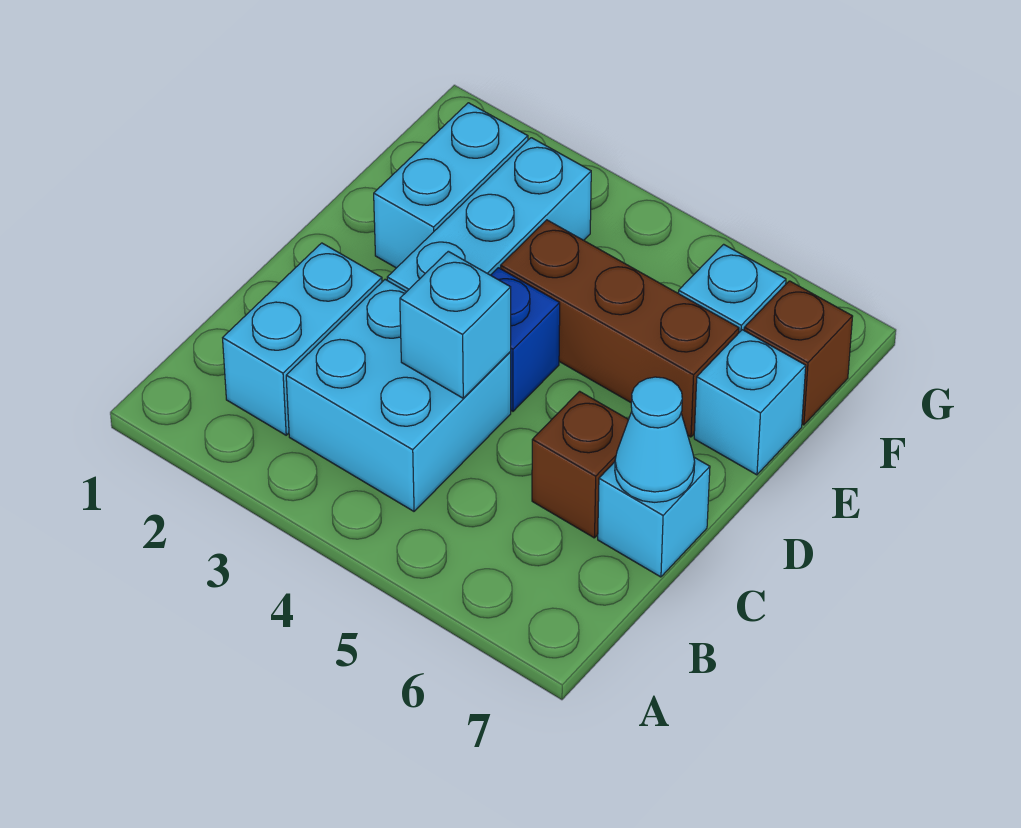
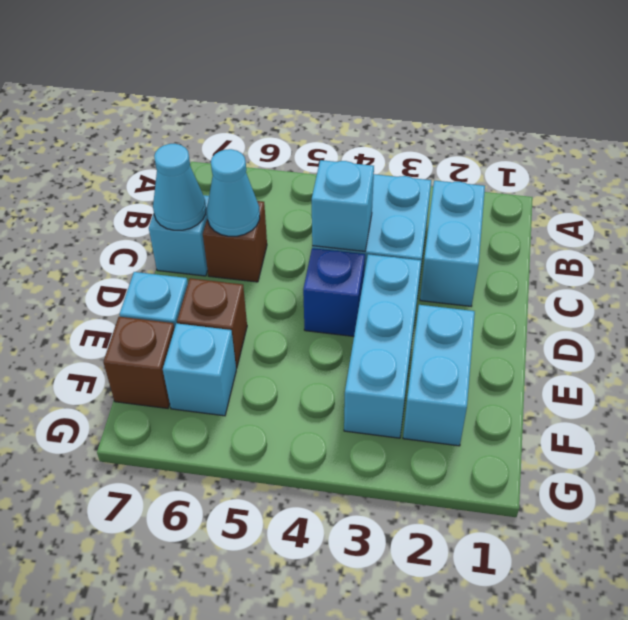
none -> cyan 1x1 cone [207,149,260,236]
brown 1x3 brick [501,220,739,437] -> brown 1x1 brick [177,278,247,368]

